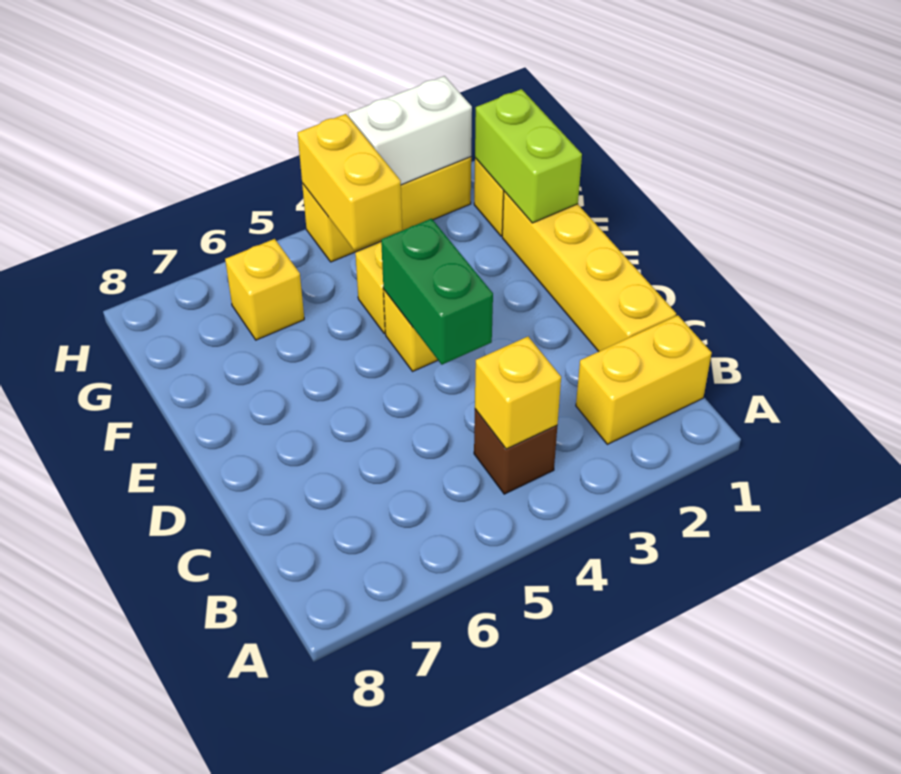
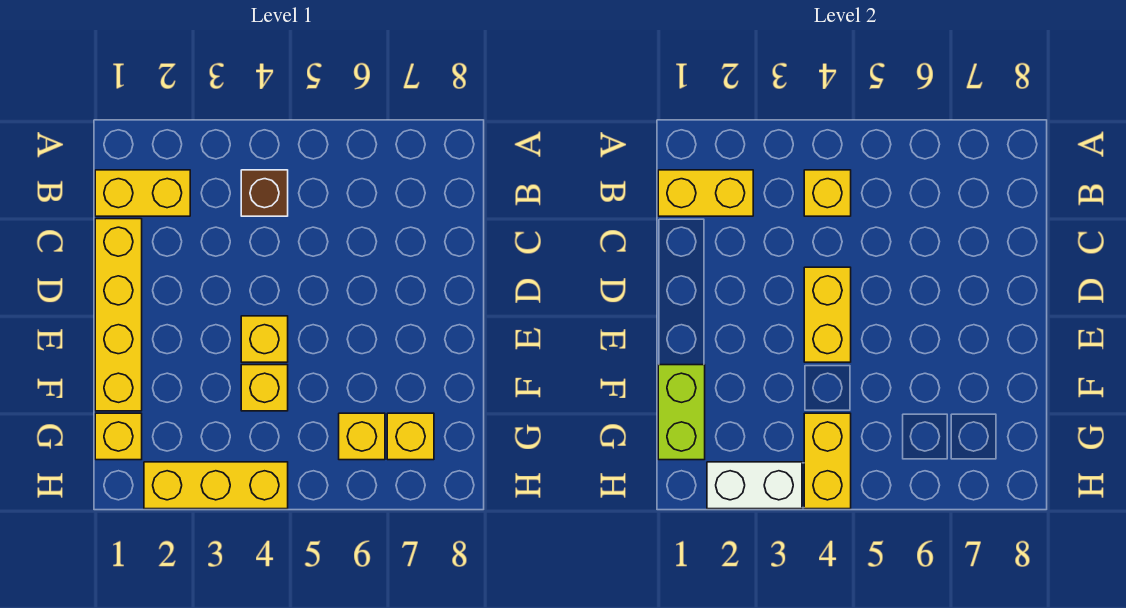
none -> yellow 1x2 brick [658,170,753,216]
green 1x2 brick [381,219,493,365] -> yellow 1x2 brick [804,267,851,362]
none -> yellow 1x1 brick [387,413,434,460]

